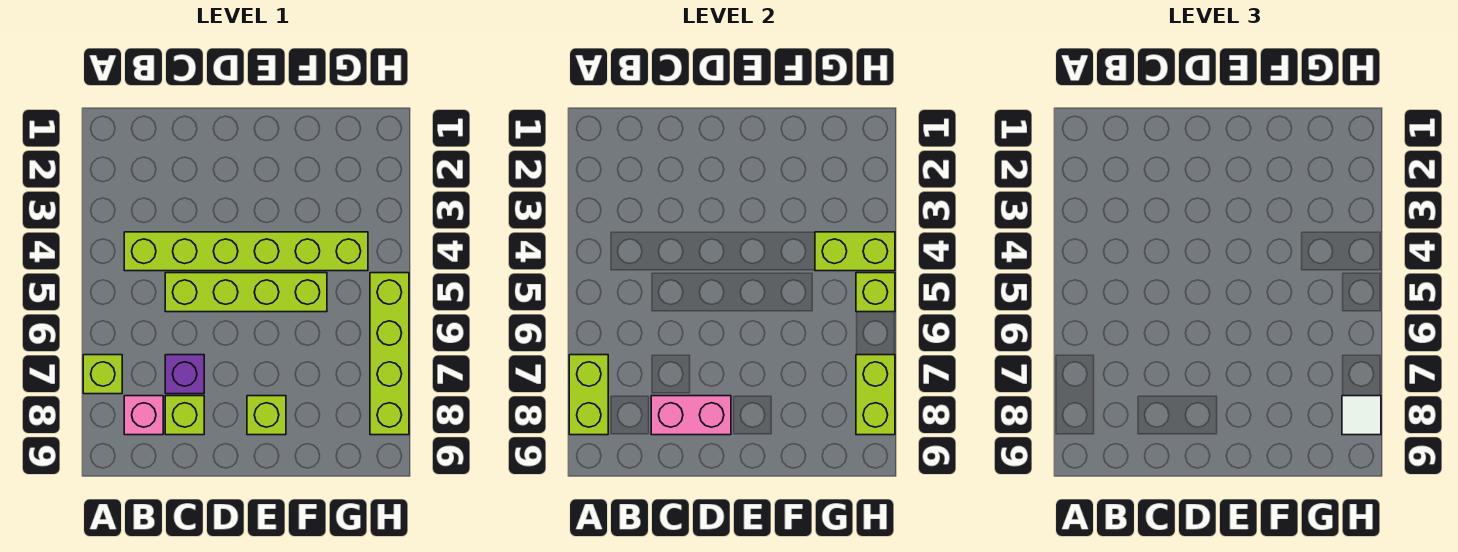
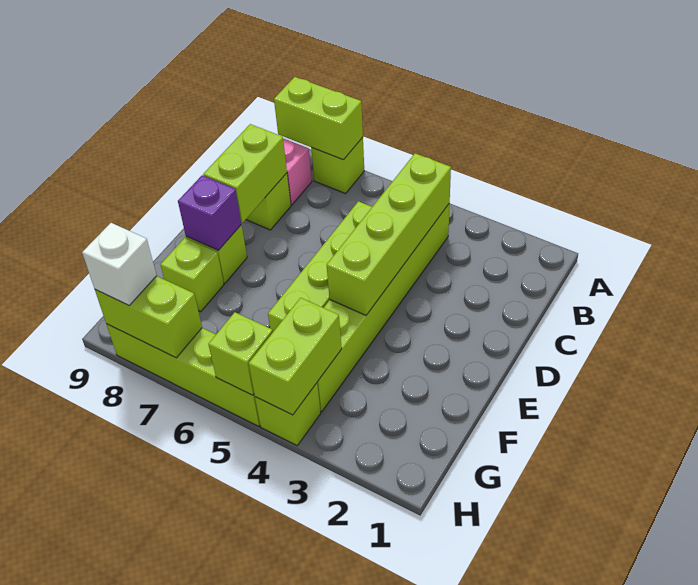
none -> lime 1x4 brick [327,153,451,315]
purple 1x1 brick [165,355,204,394] -> purple 1x1 brick moved to [178,175,241,251]
pink 1x2 brick [651,396,731,435] -> lime 1x2 brick [203,124,287,223]
none -> lime 1x1 brick [160,238,224,312]
none -> lime 1x1 brick [255,383,321,446]
white 1x1 tile [1342,396,1381,435] -> white 1x1 brick [82,223,157,305]

